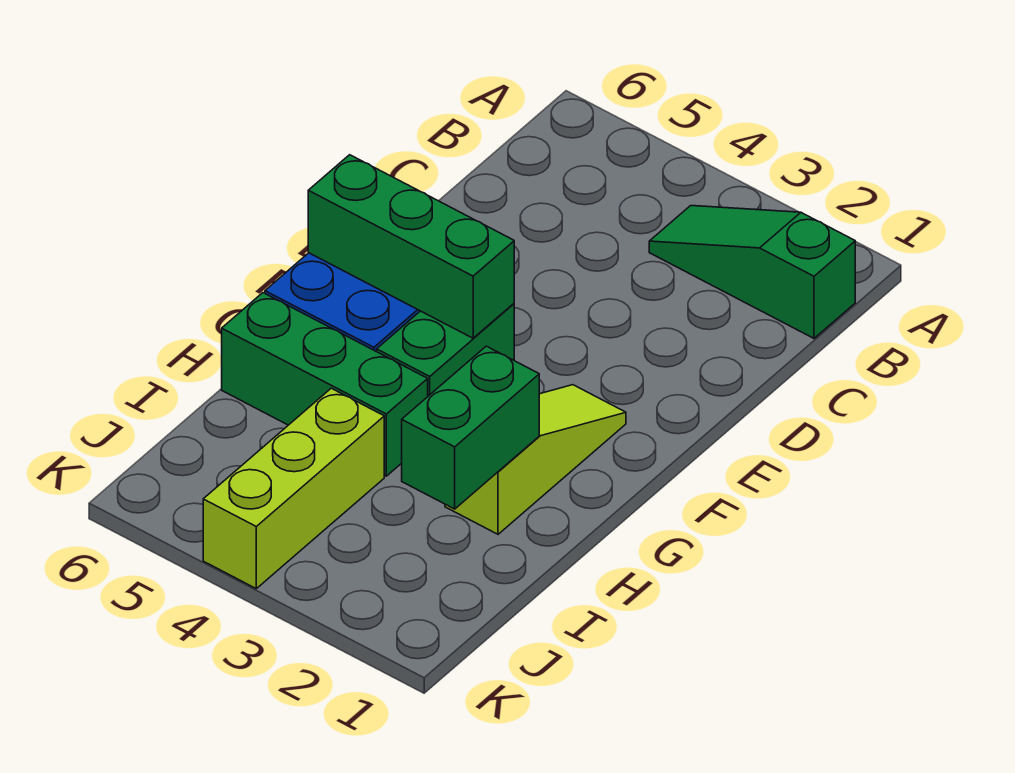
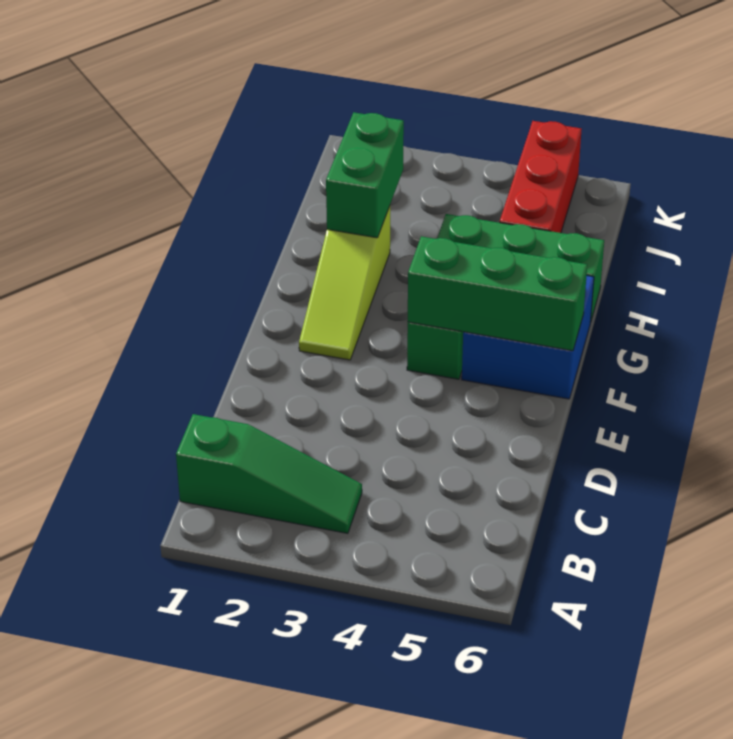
lime 1x3 brick [203,388,384,588] -> none
none -> red 1x3 brick [500,121,582,233]

